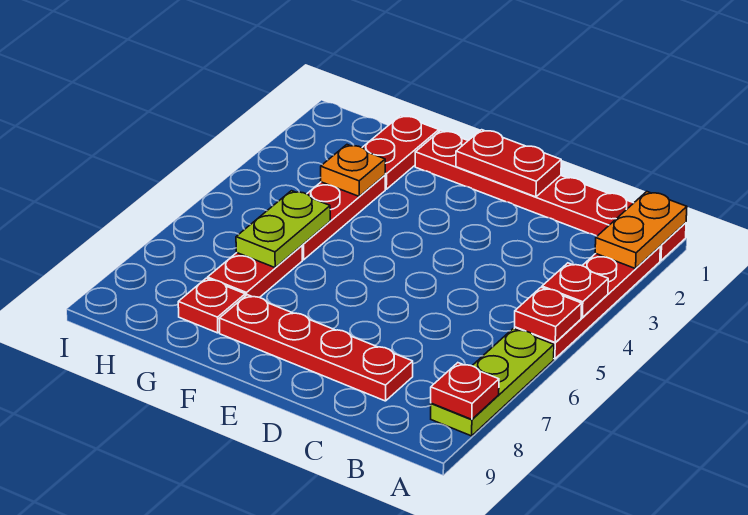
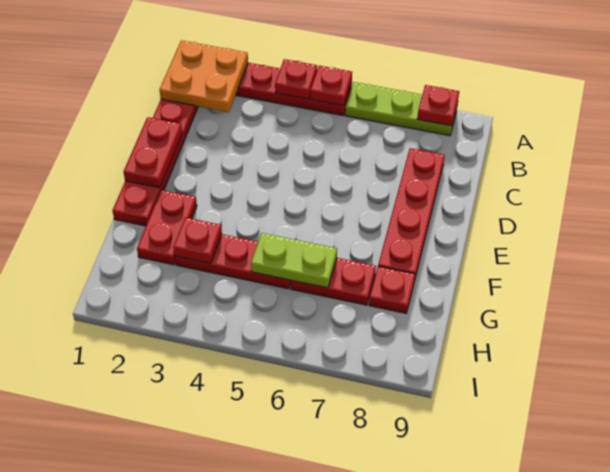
orange 1x2 plate [595,192,687,269] -> orange 2x2 plate [160,40,248,112]
red 1x2 plate [362,115,439,189] -> red 1x2 plate turned to [137,190,197,265]
orange 1x1 plate [321,145,385,196] -> red 1x1 plate [174,217,222,263]

